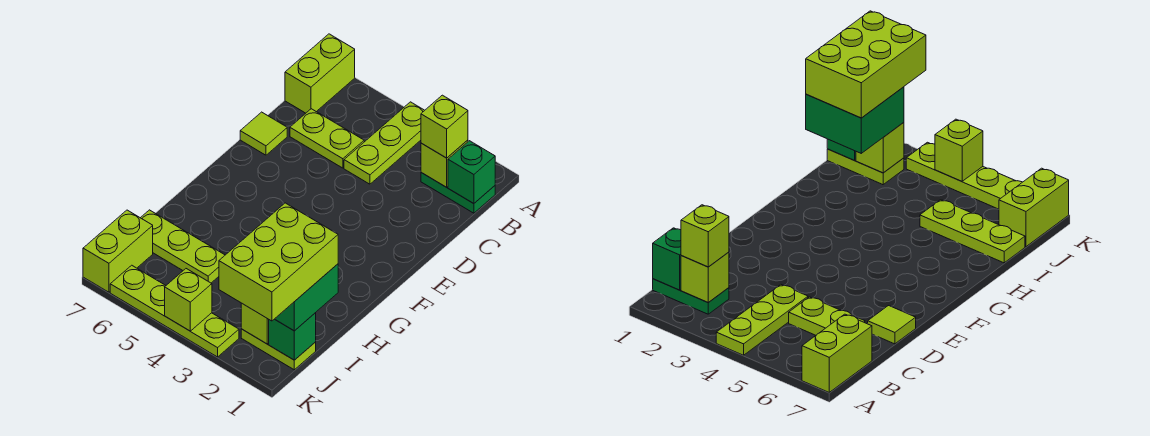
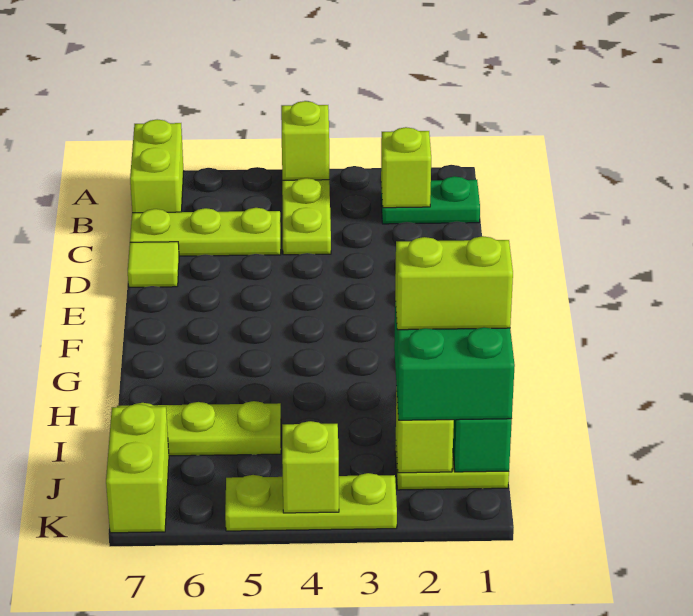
green 1x1 brick [448,141,495,204] -> none
lime 1x1 brick [421,95,468,158] -> lime 1x1 brick moved to [281,101,329,180]
lime 1x2 plate [290,109,364,168] -> lime 1x3 plate [130,208,281,256]
lime 2x3 brick [219,203,338,321] -> lime 1x2 brick [395,236,513,330]
lime 1x4 plate [110,265,239,357] -> lime 1x3 plate [225,473,397,531]

